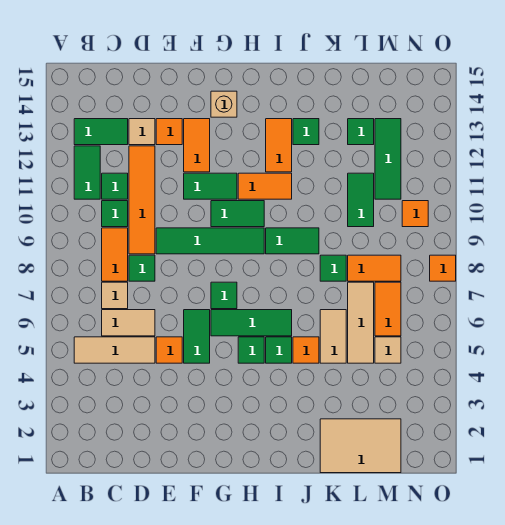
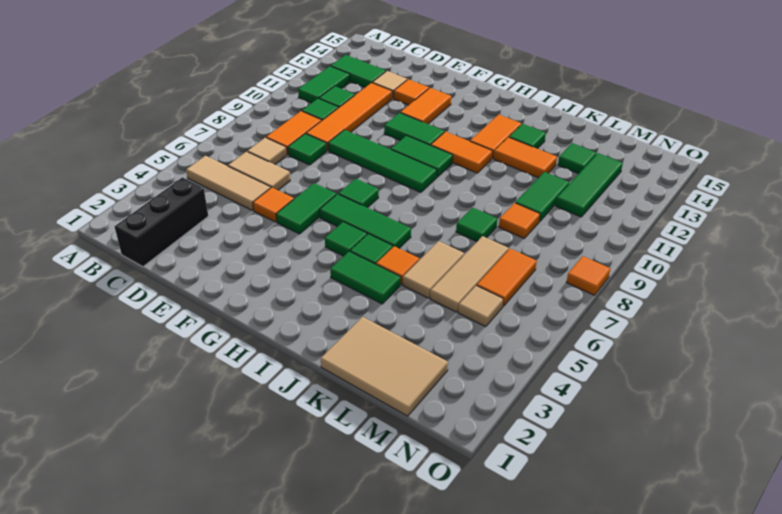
none -> black 1x3 brick [115,177,208,267]
tan 1x1 brick [211,91,237,117] -> none
green 1x2 tile [266,228,319,254] -> green 1x2 tile moved to [330,251,401,304]
orange 1x2 tile [348,255,401,281] -> orange 1x2 tile moved to [494,137,557,178]
orange 1x1 tile [402,201,428,227] -> orange 1x1 tile moved to [499,203,540,238]

